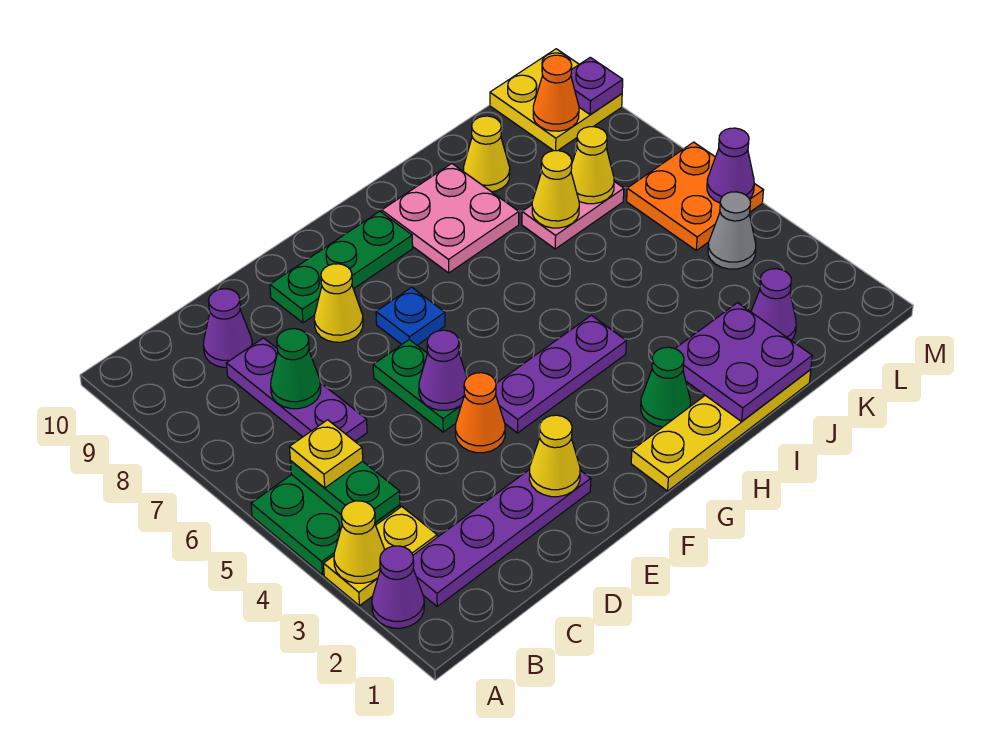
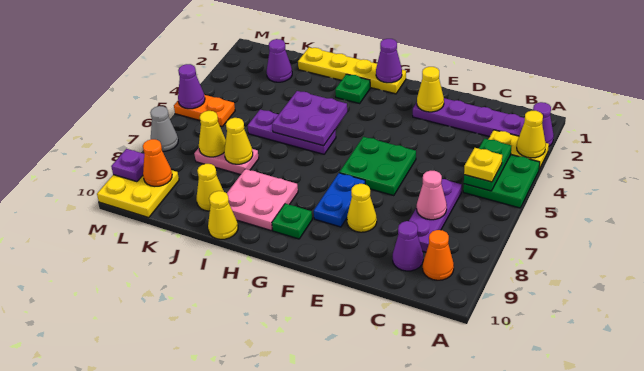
green 1x1 cone [271,329,321,409] -> pink 1x1 cone [417,171,447,220]
orange 1x1 cone [455,373,505,453] -> orange 1x1 cone moved to [423,230,454,280]
green 1x2 plate [373,340,461,432] -> green 2x2 plate [340,137,416,196]
purple 1x1 cone [419,330,467,410] -> purple 1x1 cone moved to [376,39,402,83]
green 1x3 plate [270,211,413,323] -> green 1x1 plate [272,204,312,239]
purple 1x3 plate [496,315,626,433] -> purple 1x3 plate moved to [248,110,336,154]
blue 1x1 plate [376,287,445,345] -> blue 1x2 plate [314,173,365,227]
green 1x1 cone [641,347,690,427] -> green 1x1 plate [335,74,370,103]
purple 2x2 plate [675,303,812,421] -> purple 2x2 plate moved to [272,91,347,146]
none -> yellow 1x1 cone [208,191,238,239]
grey 1x1 cone [708,192,756,269] -> grey 1x1 cone moved to [150,106,178,151]
orange 2x2 plate [627,142,764,250] -> orange 1x2 plate [174,95,235,126]

